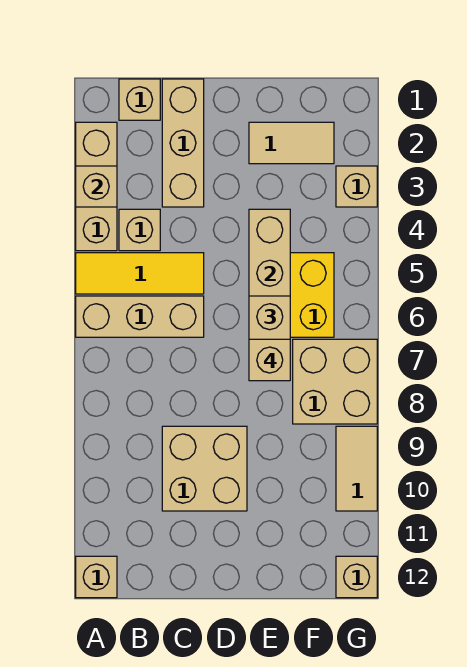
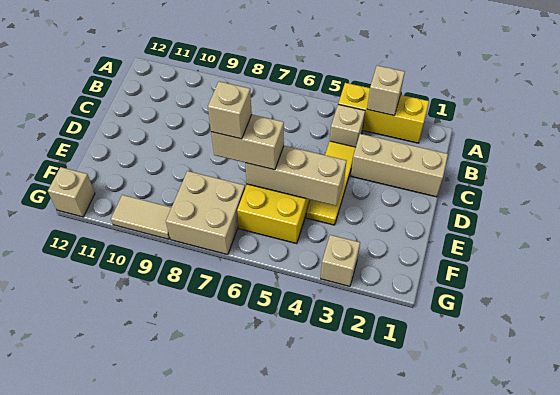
tan 1x3 brick [76,122,117,251] -> yellow 1x3 brick [338,83,429,143]
yellow 1x3 tile [76,253,204,294] -> yellow 1x3 tile moved to [307,141,356,225]
tan 1x3 brick [76,296,204,337] -> none
tan 1x1 brick [76,556,117,598] -> none
tan 1x1 brick [119,79,160,120] -> none
tan 2x2 brick [162,426,247,511] -> none
tan 1x2 tile [249,122,334,164] -> none

